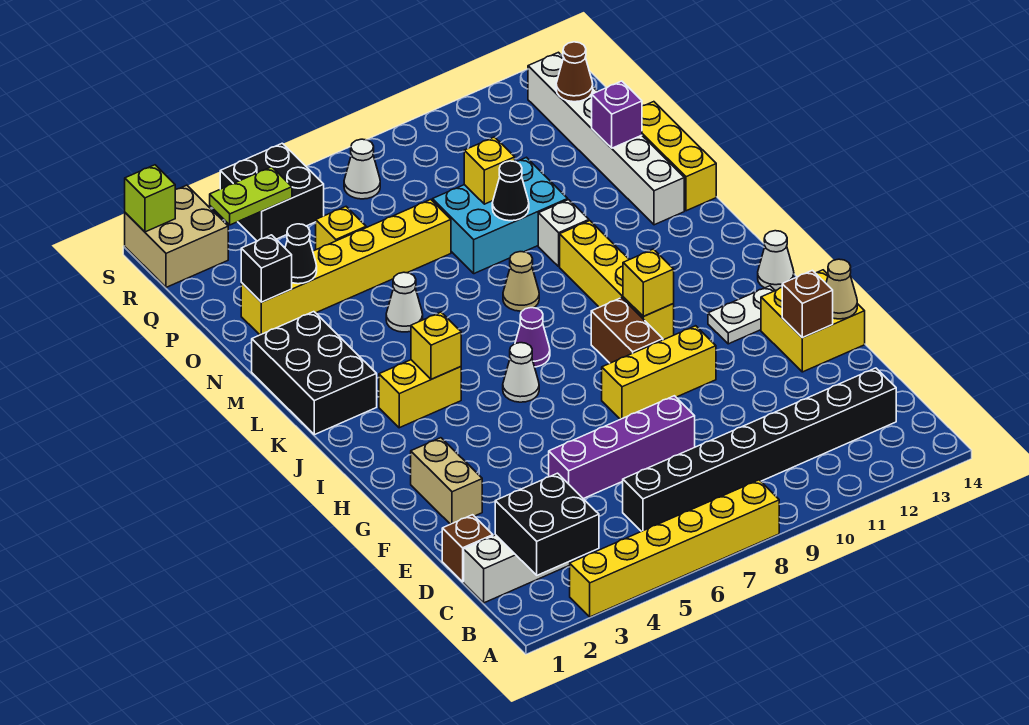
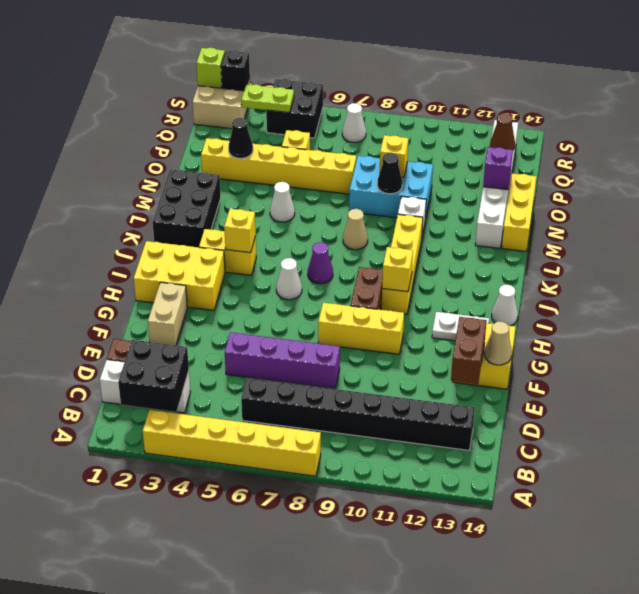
brown 1x1 brick [782,270,833,338] -> brown 1x2 brick [451,317,487,384]
none -> yellow 2x3 brick [134,241,225,310]
black 1x1 brick [241,235,292,302] -> black 1x1 brick moved to [221,50,250,91]

